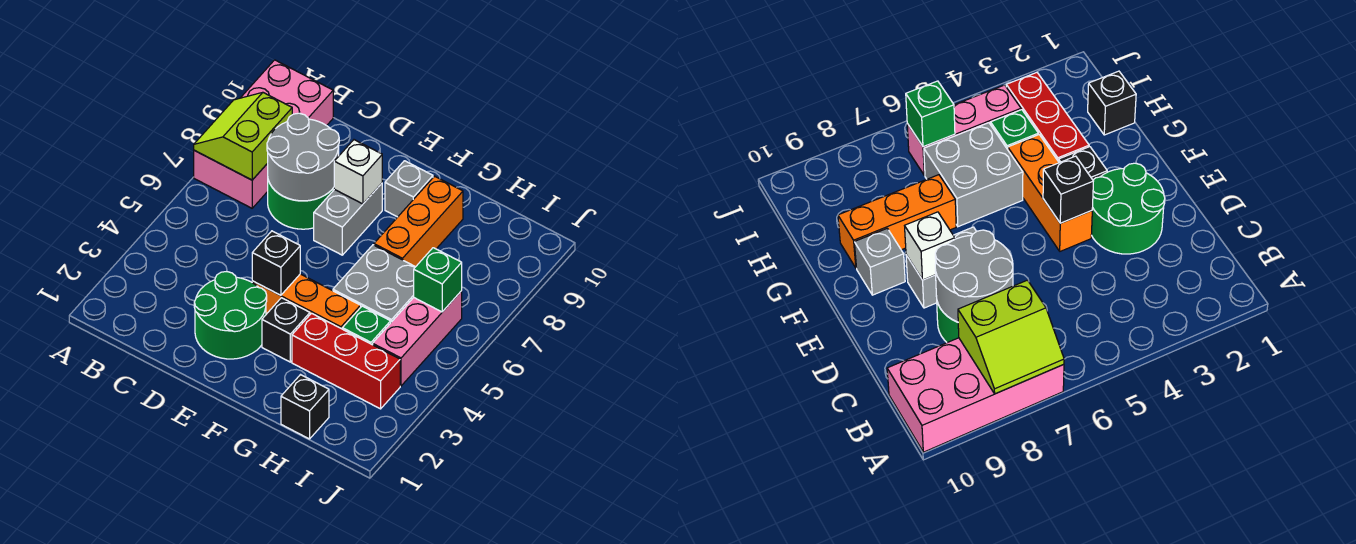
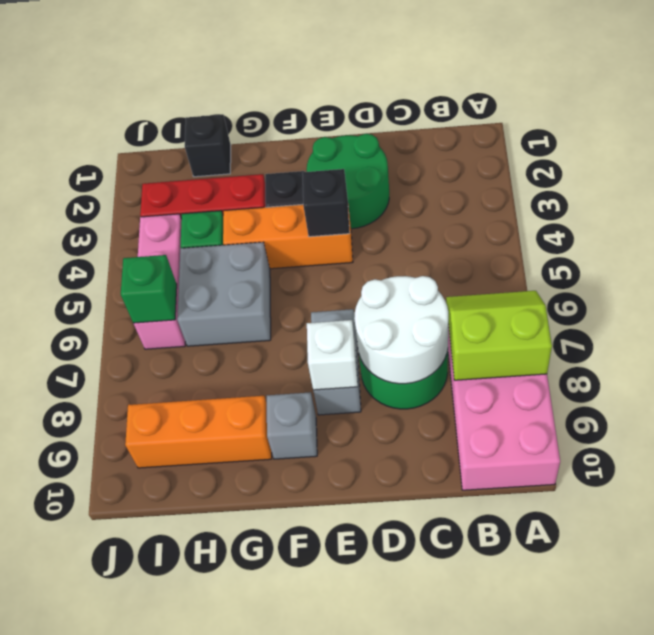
lime 2x2 slope [194,93,292,180] -> lime 2x2 slope turned to [446,291,552,380]
grey 2x2 round brick [267,113,339,201] -> white 2x2 round brick [354,276,448,384]
orange 1x3 brick [374,176,463,267] -> orange 1x3 brick turned to [125,396,272,468]

